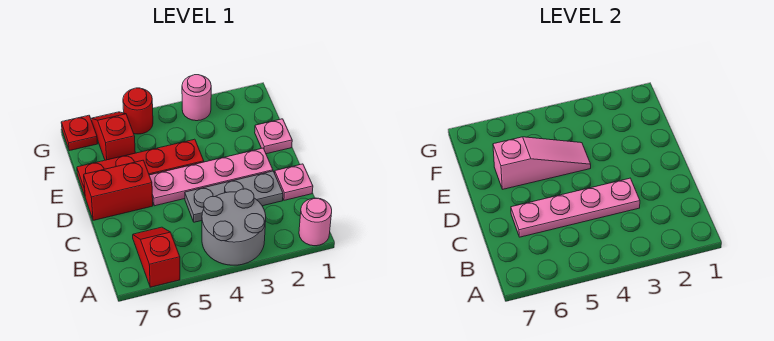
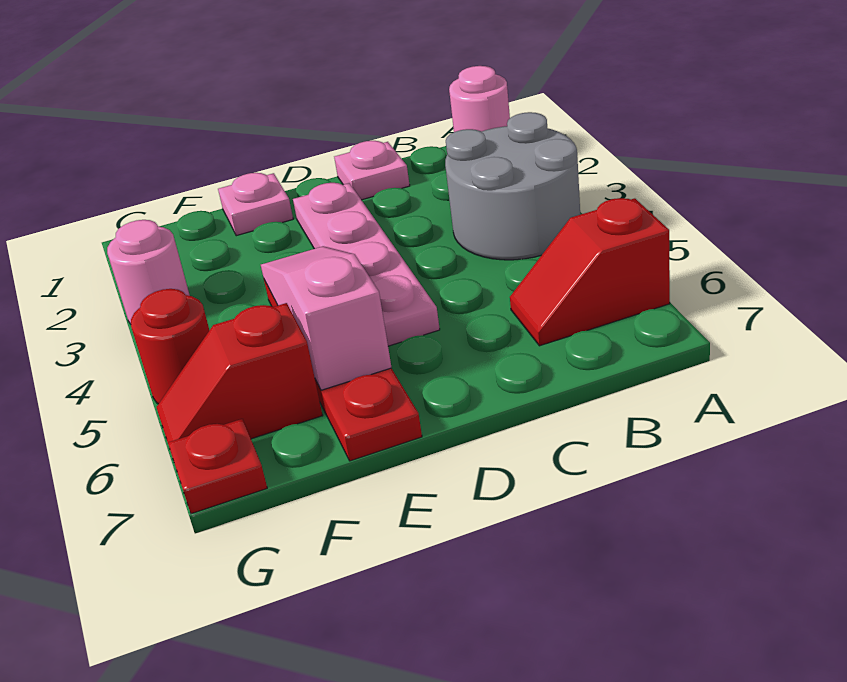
grey 1x3 plate [185,171,283,222] -> none
pink 1x4 plate [511,178,640,237] -> none
red 1x2 brick [84,160,153,220] -> none

